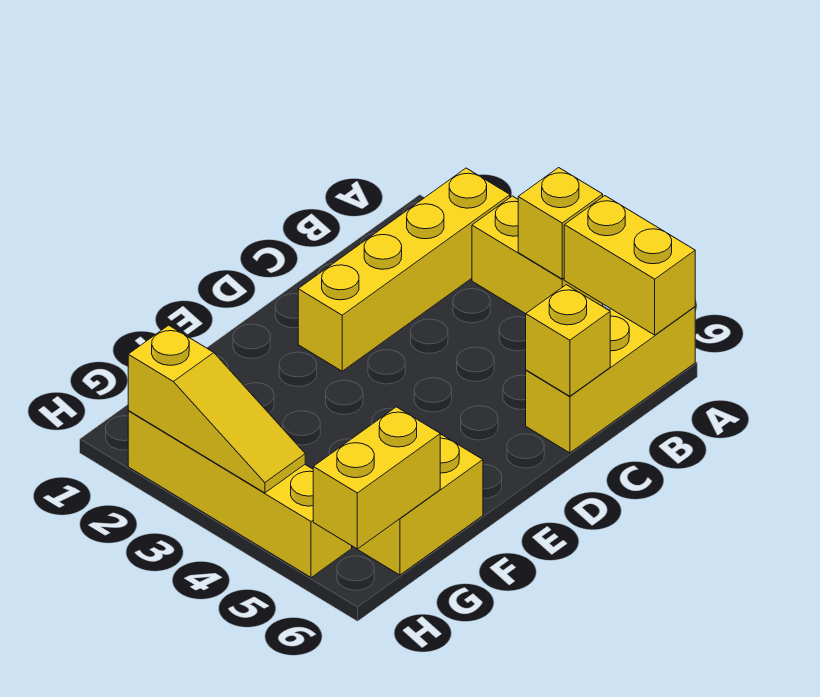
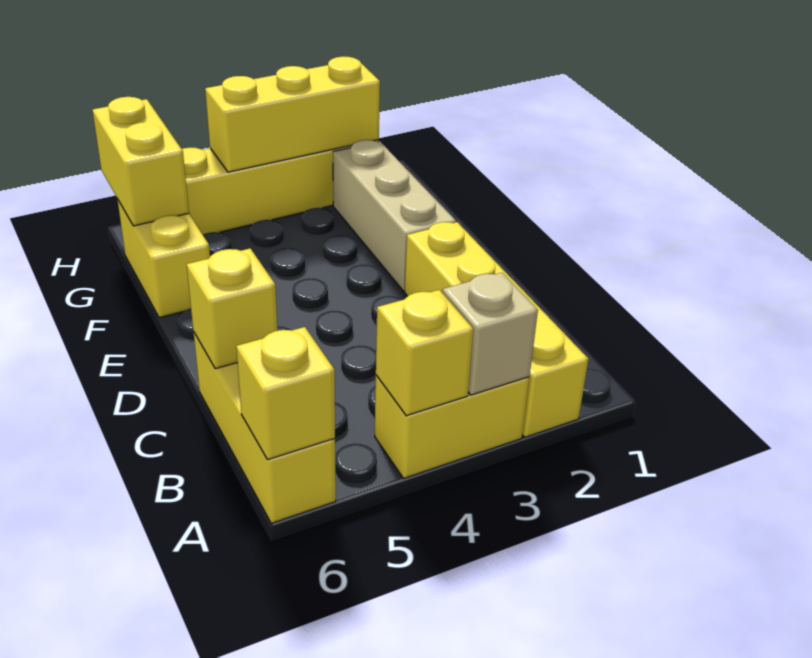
none -> tan 1x1 brick [442,273,538,395]
yellow 1x2 brick [564,196,695,335] -> yellow 1x1 brick [236,327,335,460]
none -> tan 1x3 brick [333,140,456,291]
yellow 1x3 slope [128,325,305,493] -> yellow 1x3 brick [205,56,380,172]

